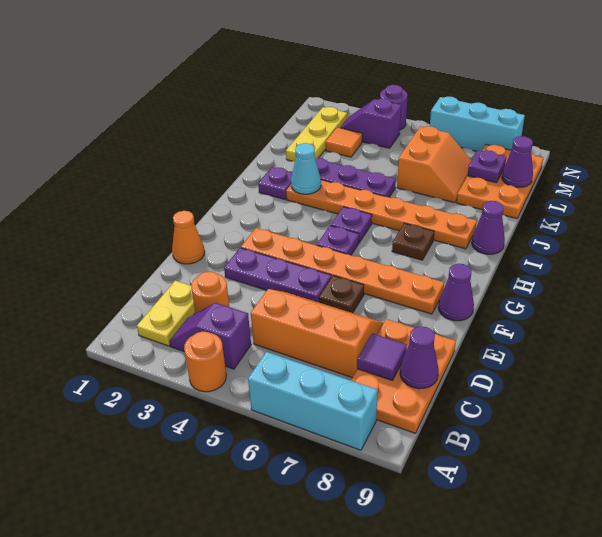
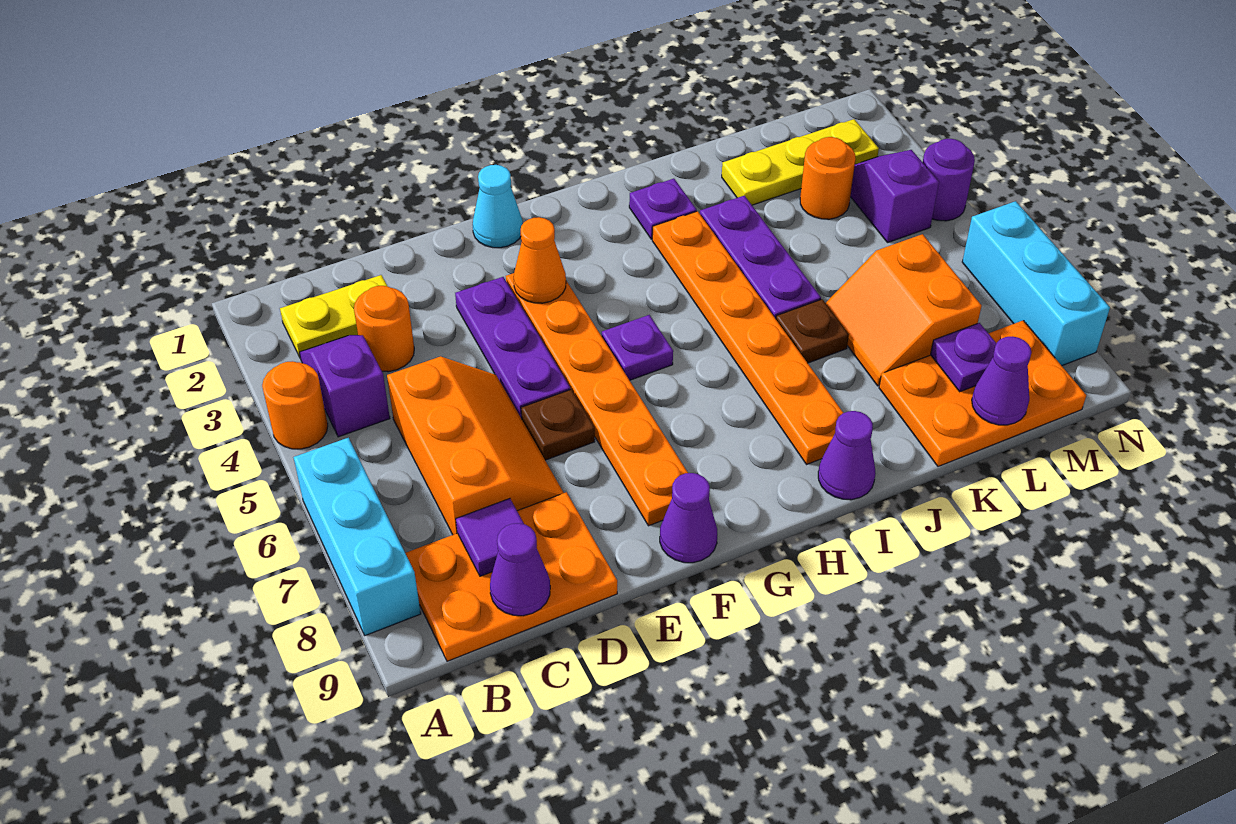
orange 1x1 cone [172,211,205,264] -> orange 1x1 cone moved to [514,217,566,303]
purple 1x1 plate [331,207,372,242] -> none
brown 1x1 plate [392,223,434,260] -> brown 1x1 plate moved to [776,299,849,363]
cyan 1x1 cone [291,143,321,194] -> cyan 1x1 cone moved to [473,165,523,248]
orange 2x2 slope [397,126,472,203] -> orange 2x2 slope turned to [826,234,981,386]
orange 1x1 tile [326,127,362,157] -> orange 1x1 round brick [800,137,855,219]

